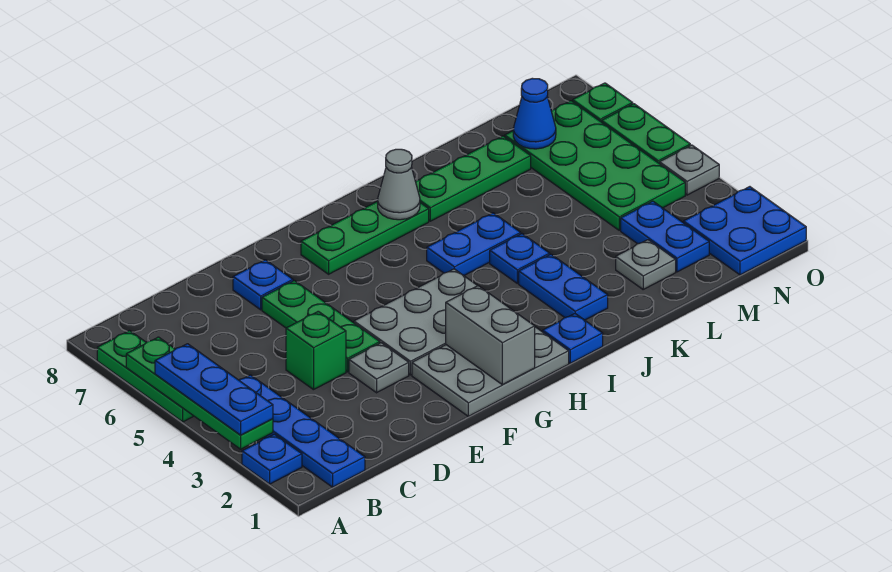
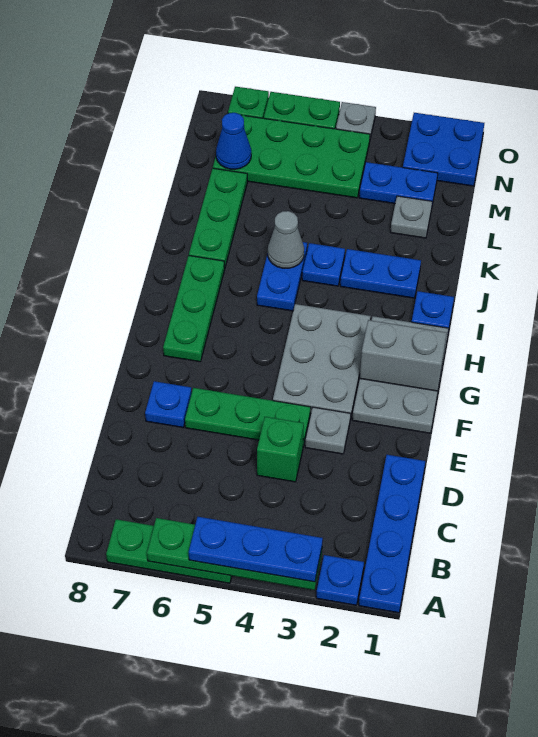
blue 1x4 plate [239,375,365,487] -> blue 1x4 plate turned to [359,455,425,613]
grey 1x1 cone [378,149,420,220] -> grey 1x1 cone moved to [268,211,304,268]

